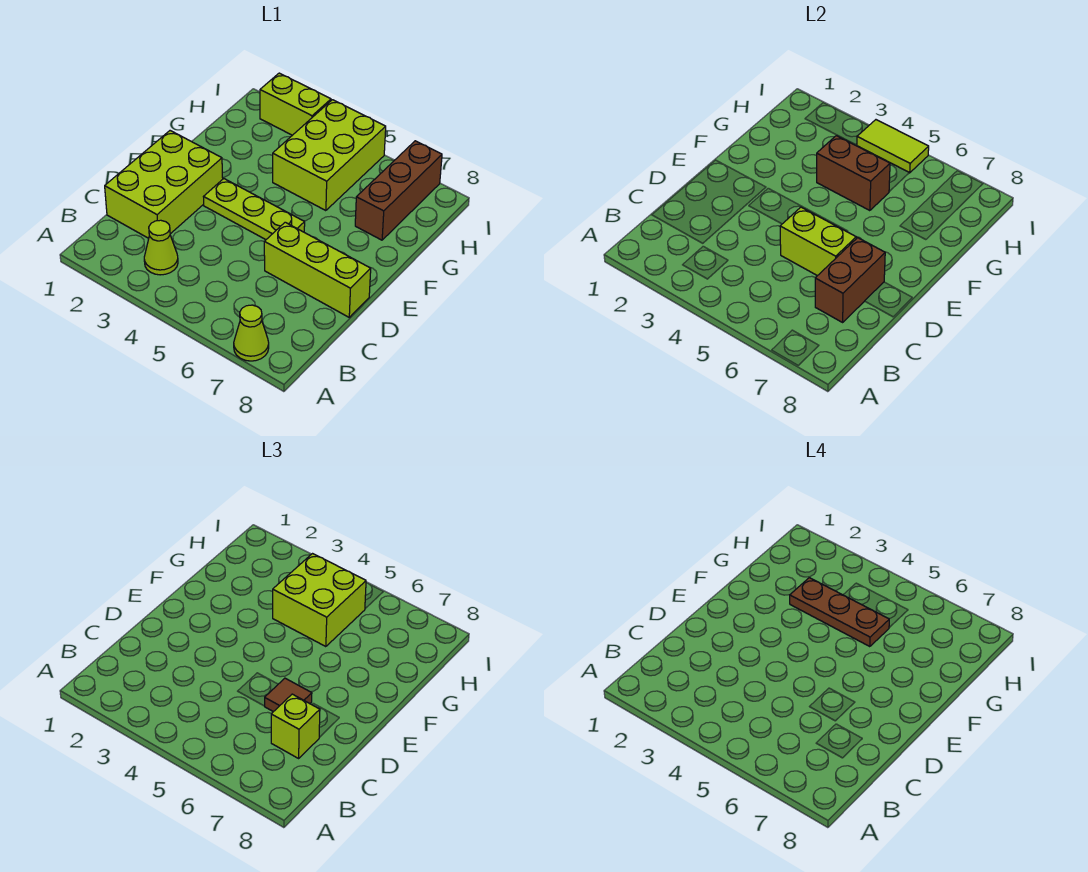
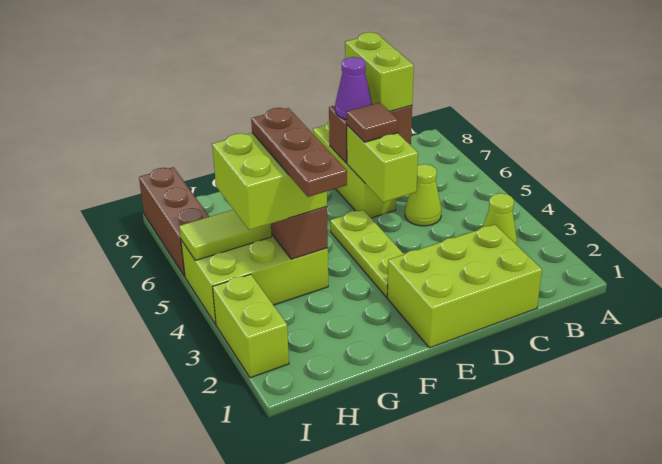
lime 1x1 cone [234,305,269,361] -> lime 1x1 cone moved to [405,164,441,226]
lime 1x1 brick [271,694,320,758] -> lime 1x2 brick [345,32,414,111]
none -> purple 1x1 cone [335,57,372,119]
brown 1x3 brick [355,141,442,240] -> brown 1x3 brick turned to [139,167,209,276]
lime 1x2 tile [857,120,929,173] -> lime 1x2 tile turned to [179,210,272,260]

